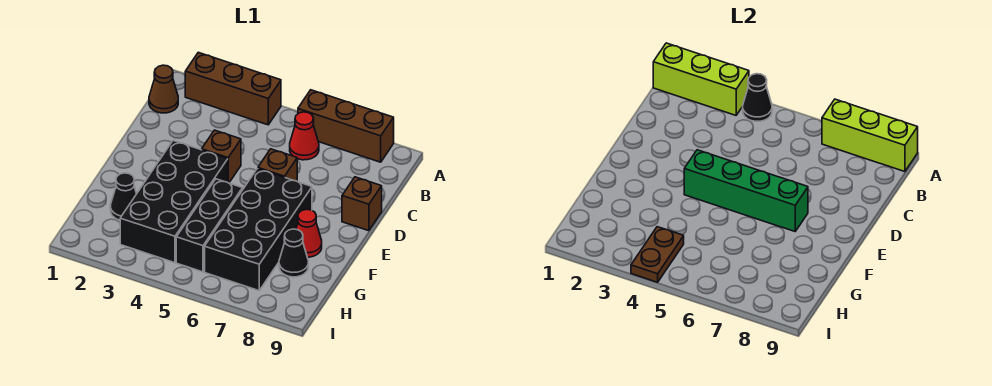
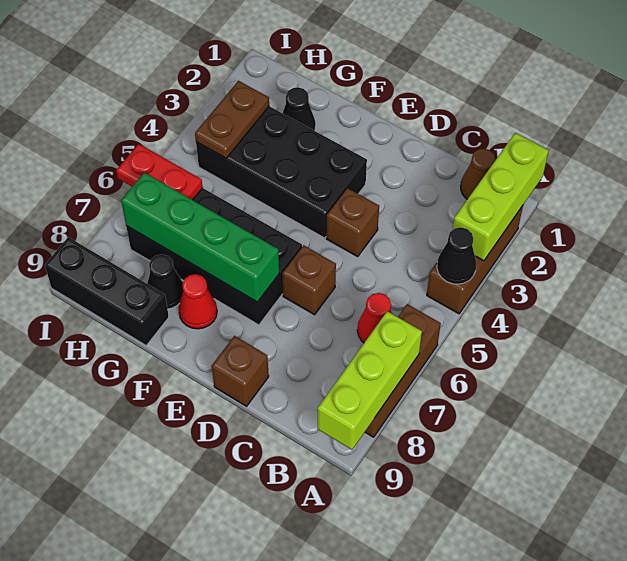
green 1x4 brick [684,150,808,231] -> green 1x4 brick turned to [121,173,279,302]
black 1x3 brick [176,179,243,272] -> black 1x3 brick moved to [45,237,169,345]
brown 1x2 plate [631,227,684,282] -> brown 1x2 plate turned to [195,81,269,158]
none -> red 1x2 plate [116,144,203,200]

